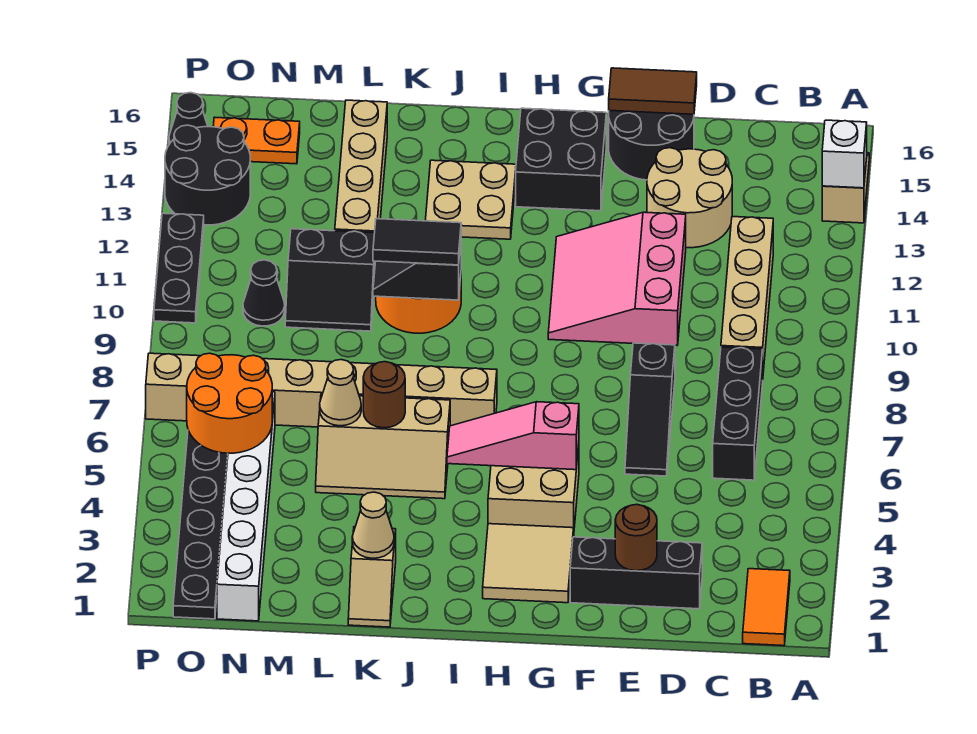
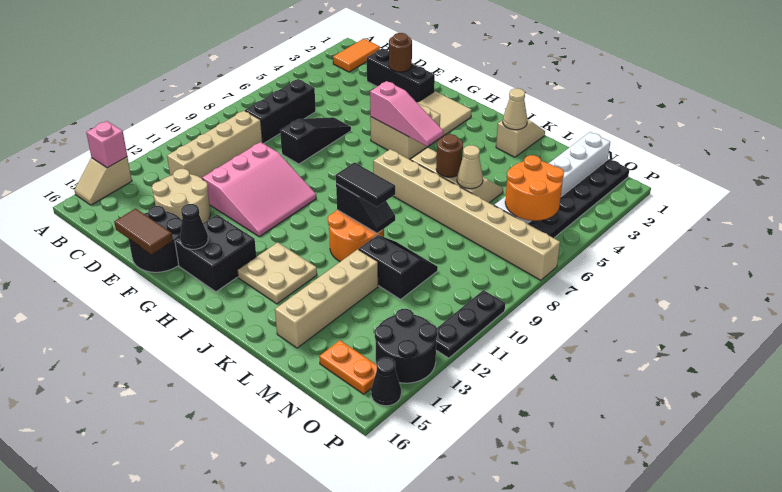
white 1x1 brick [822,120,867,188] -> pink 1x1 brick [86,121,127,168]
black 1x1 cone [243,260,285,326] -> black 1x1 cone moved to [180,204,208,249]

